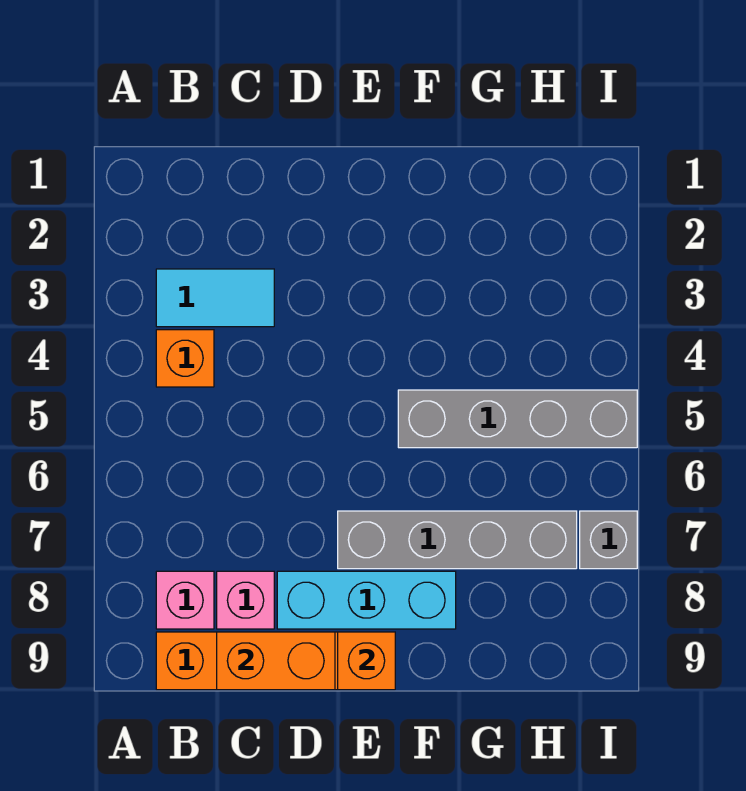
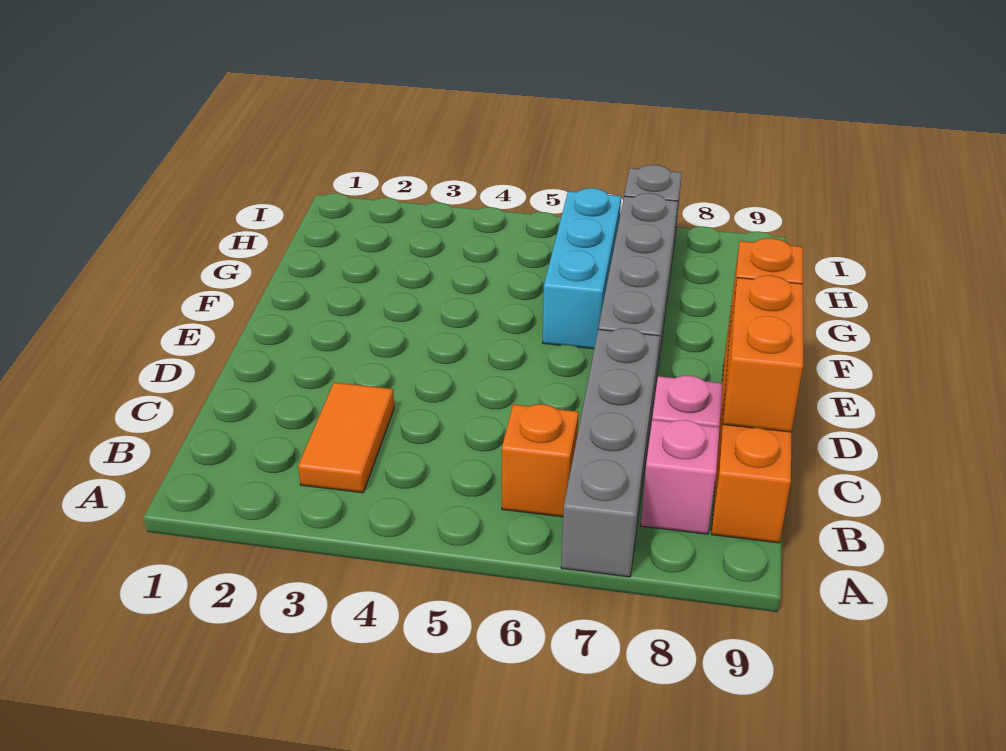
cyan 1x2 tile [156,269,274,327] -> orange 1x2 tile [298,382,394,493]
orange 1x1 brick [156,330,214,387] -> orange 1x1 brick moved to [502,404,579,517]
cyan 1x3 brick [277,571,456,629] -> cyan 1x3 brick moved to [543,188,621,349]
grey 1x4 brick [398,390,637,448] -> grey 1x4 brick moved to [561,328,660,577]

